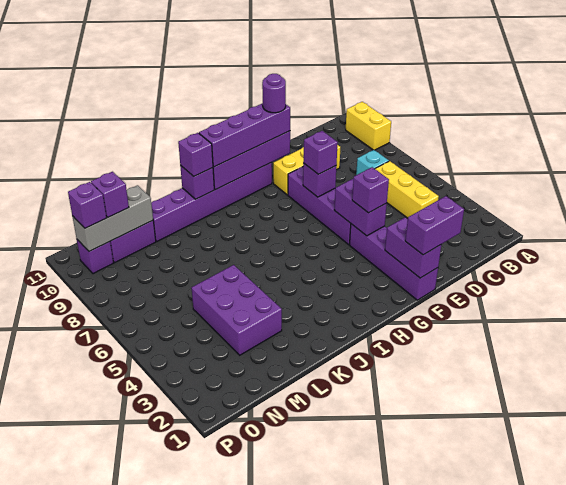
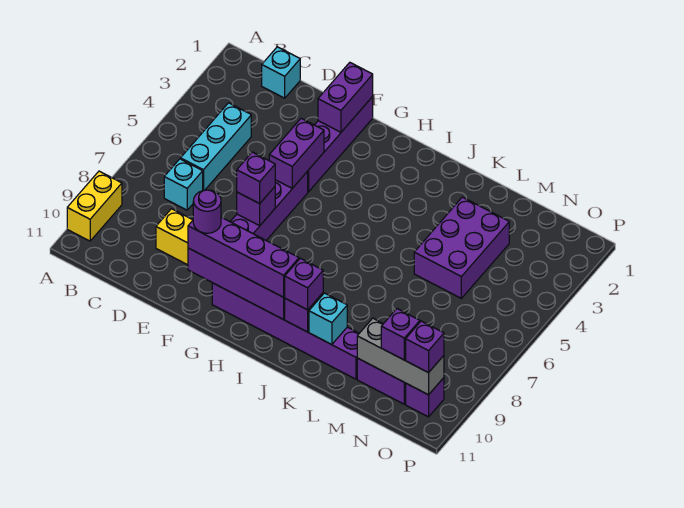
none -> cyan 1x1 brick [262,47,300,98]
yellow 1x3 brick [375,161,439,218] -> cyan 1x3 brick [181,103,251,190]
purple 1x2 brick [405,196,464,255] -> none
purple 1x1 brick [352,167,389,213] -> none
none -> cyan 1x1 brick [309,293,347,345]

